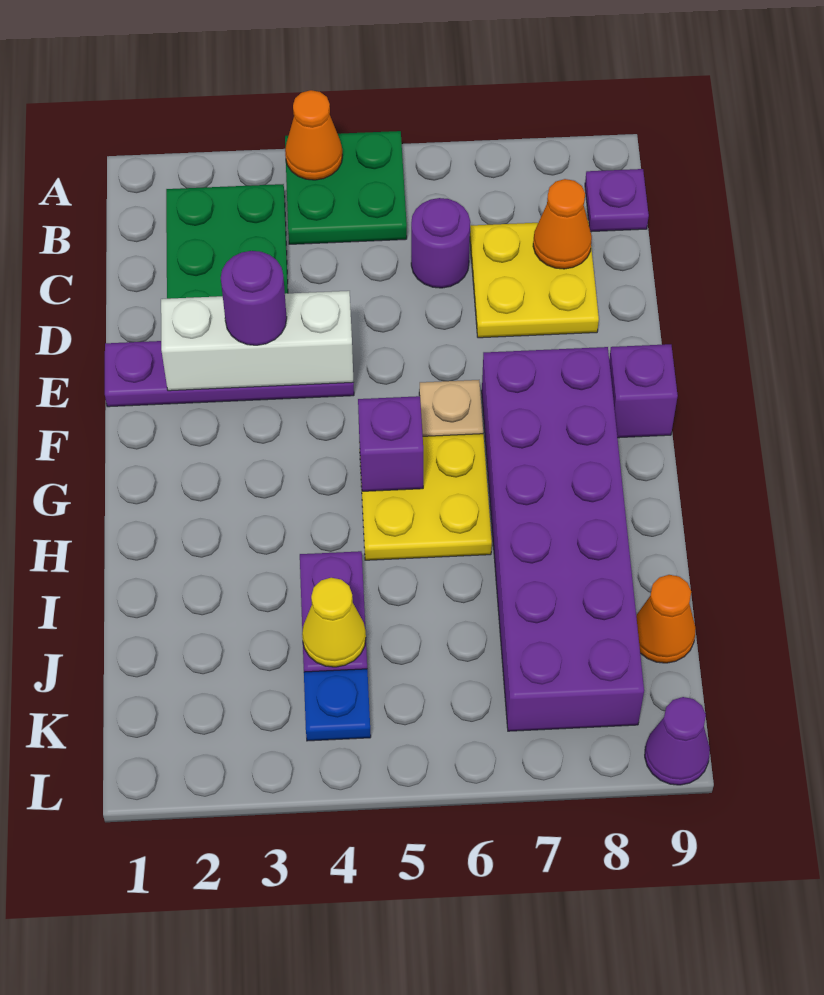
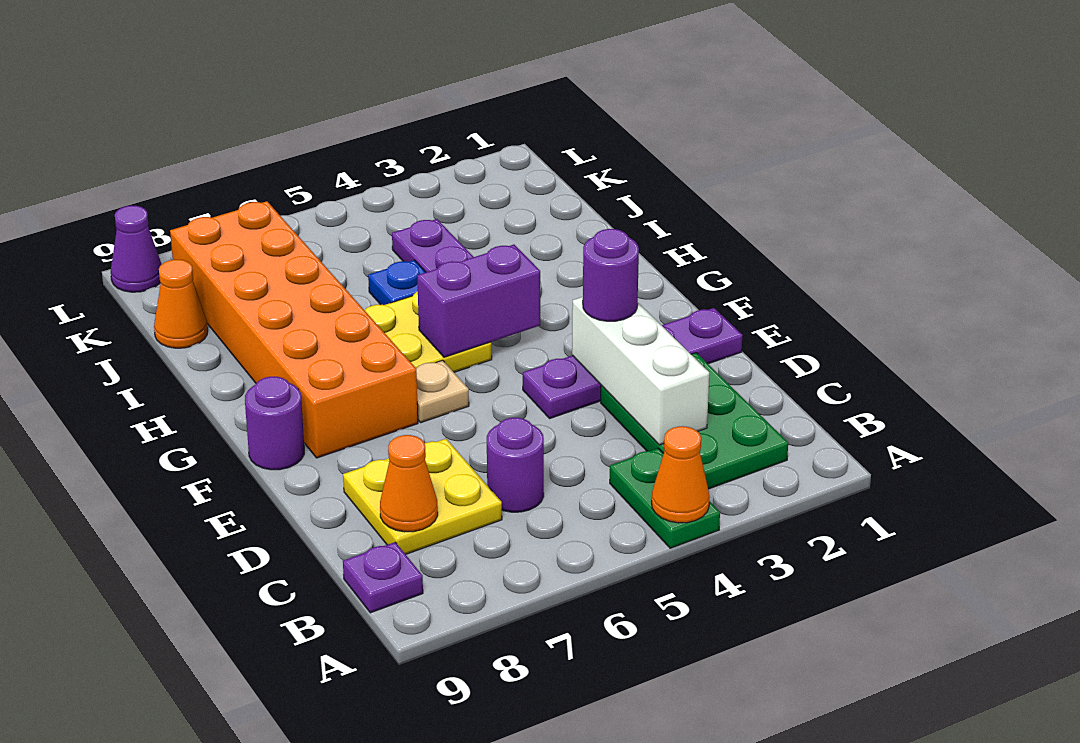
green 2x2 plate [285,131,407,244] -> green 1x2 plate [610,448,720,548]
white 1x3 brick [161,291,353,391] -> white 1x3 brick turned to [572,297,709,445]
purple 2x6 brick [482,347,644,731] -> orange 2x6 brick [170,201,418,458]
purple 1x1 brick [609,344,678,438] -> purple 1x1 round brick [245,377,304,470]
purple 1x1 brick [358,396,423,491] -> purple 1x2 brick [417,245,540,357]
yellow 1x1 cone [302,578,366,667] -> none
blue 1x1 plate [304,669,371,741] -> blue 1x1 plate moved to [368,260,426,305]

